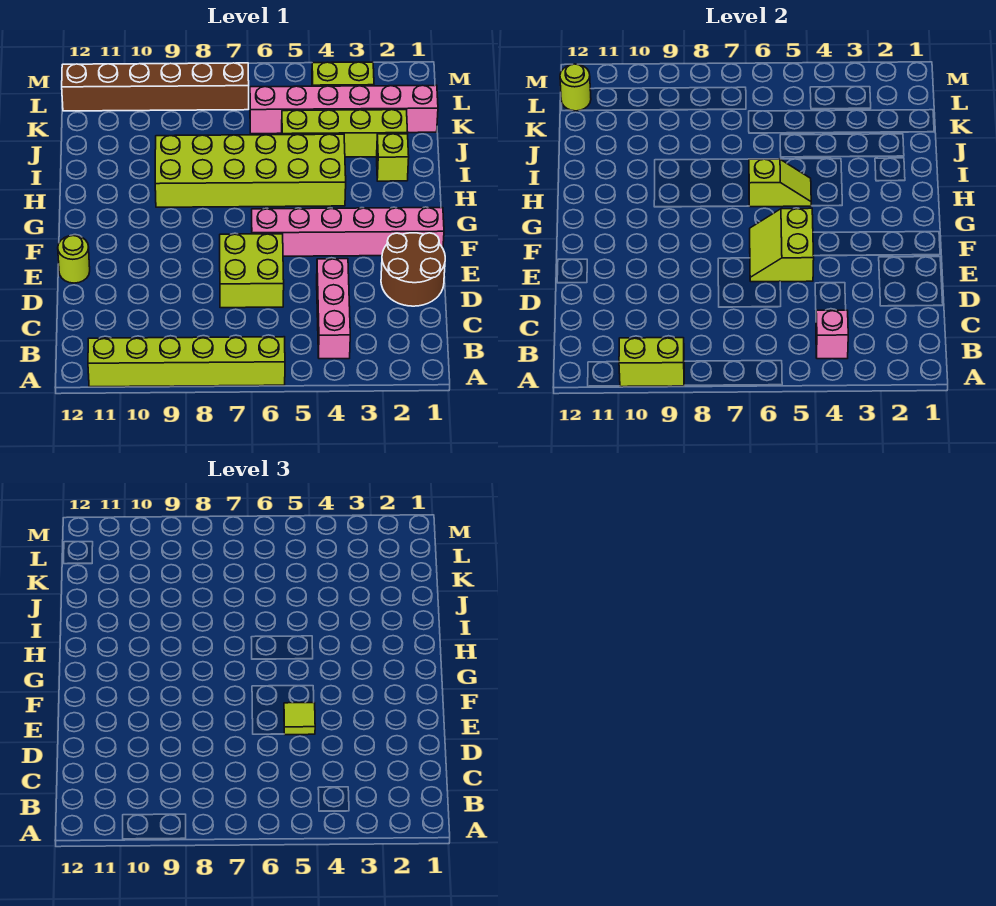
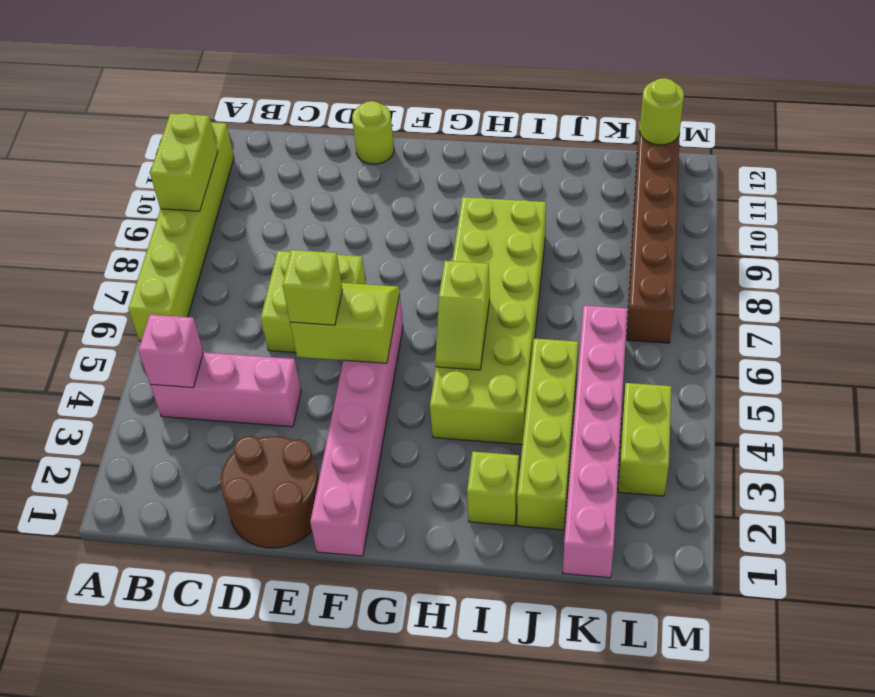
lime 1x1 tile [284,703,315,735] -> lime 1x1 brick [283,250,342,325]

